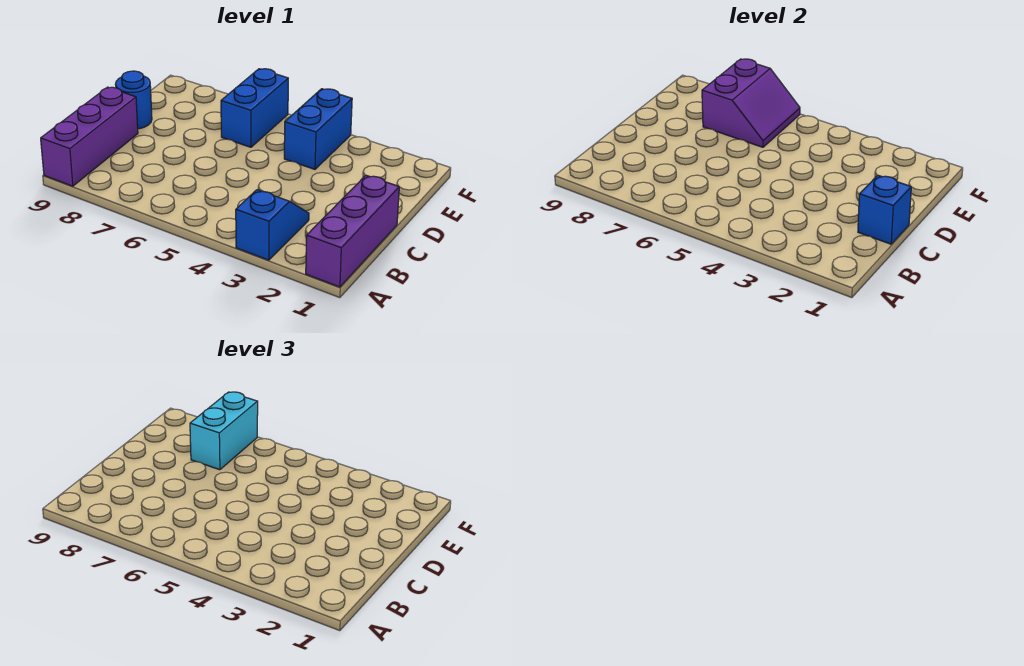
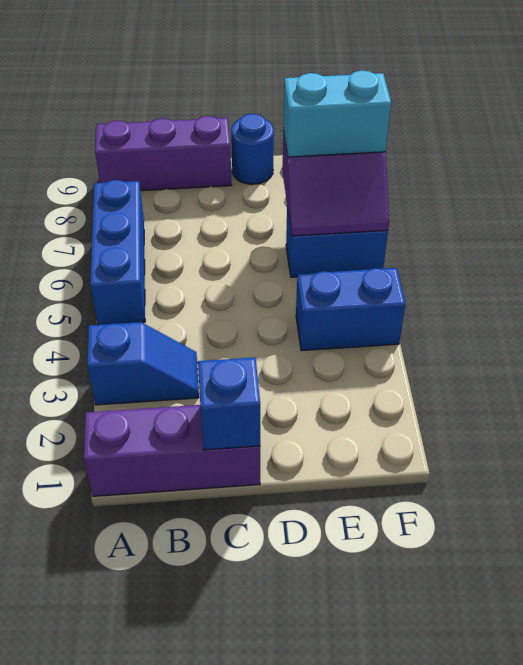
none -> blue 1x3 brick [90,180,145,325]

